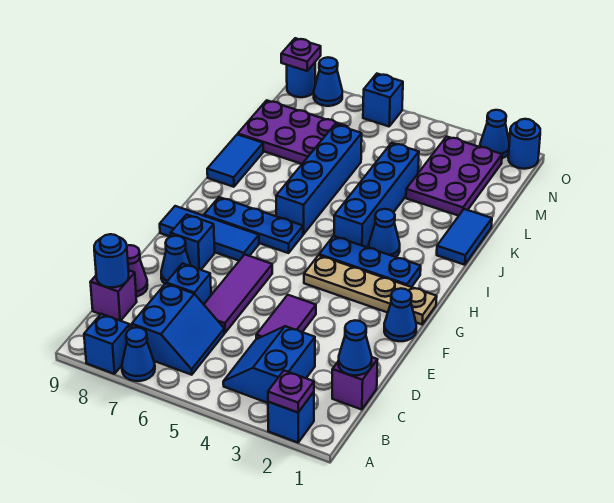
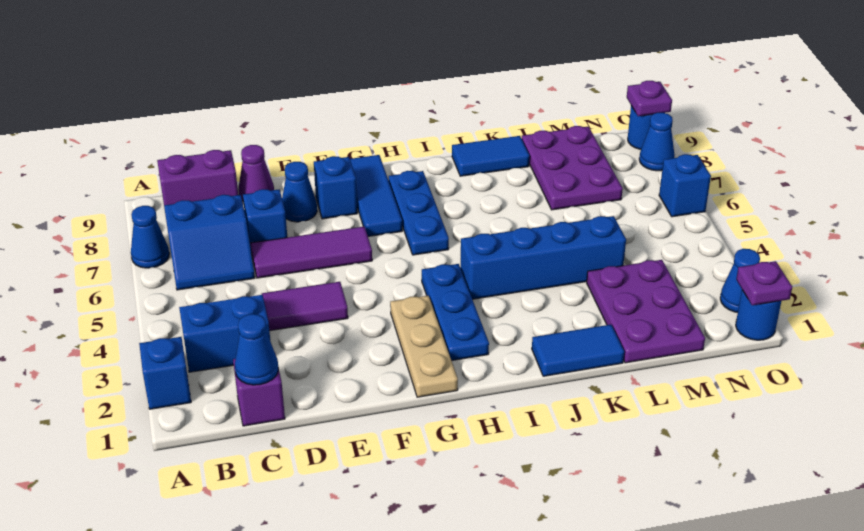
purple 1x1 plate [268,371,314,412] -> purple 1x1 plate moved to [736,261,792,305]
blue 1x1 brick [84,314,130,374] -> none
purple 1x1 brick [90,270,137,321] -> purple 1x2 brick [157,150,238,205]
blue 1x1 round brick [94,234,129,287] -> none
blue 1x1 cone [384,288,416,341] -> none
tan 1x4 plate [304,255,437,324] -> tan 1x3 plate [390,296,458,397]
blue 1x1 cone [369,209,400,257] -> none
blue 1x4 brick [276,125,362,234] -> none
purple 2x3 plate [406,137,502,216] -> purple 2x3 plate turned to [587,260,705,363]

